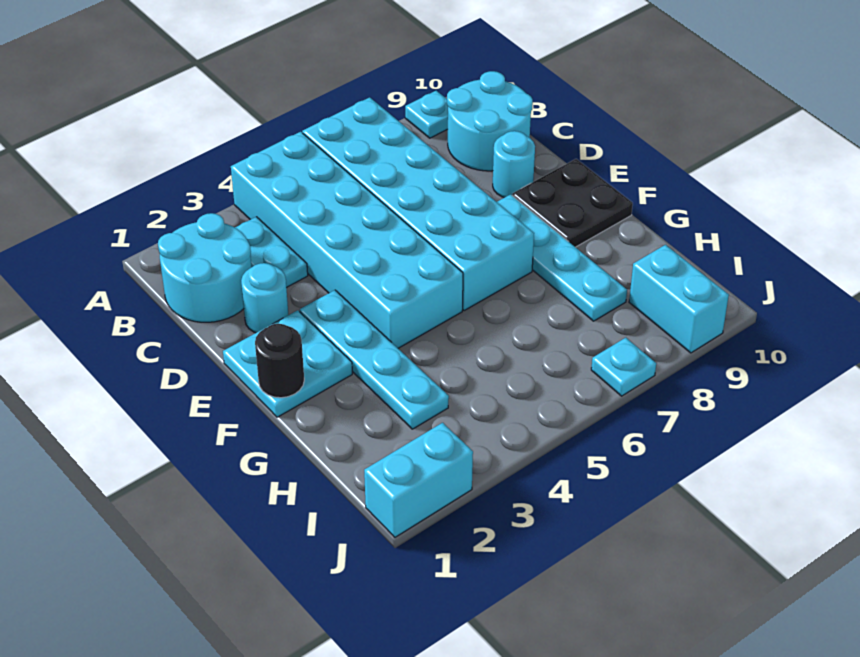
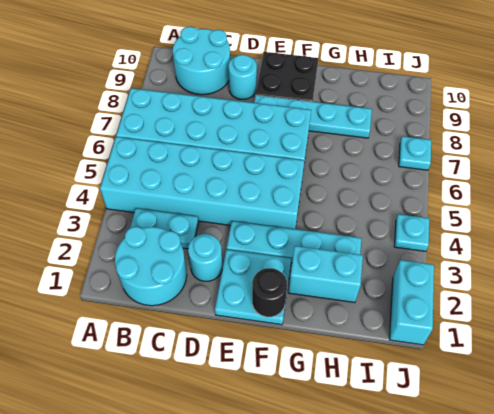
cyan 1x1 plate [405,91,448,138] -> cyan 1x1 plate moved to [394,214,429,251]
cyan 1x2 brick [629,245,729,353] -> cyan 1x2 brick moved to [289,246,363,303]

